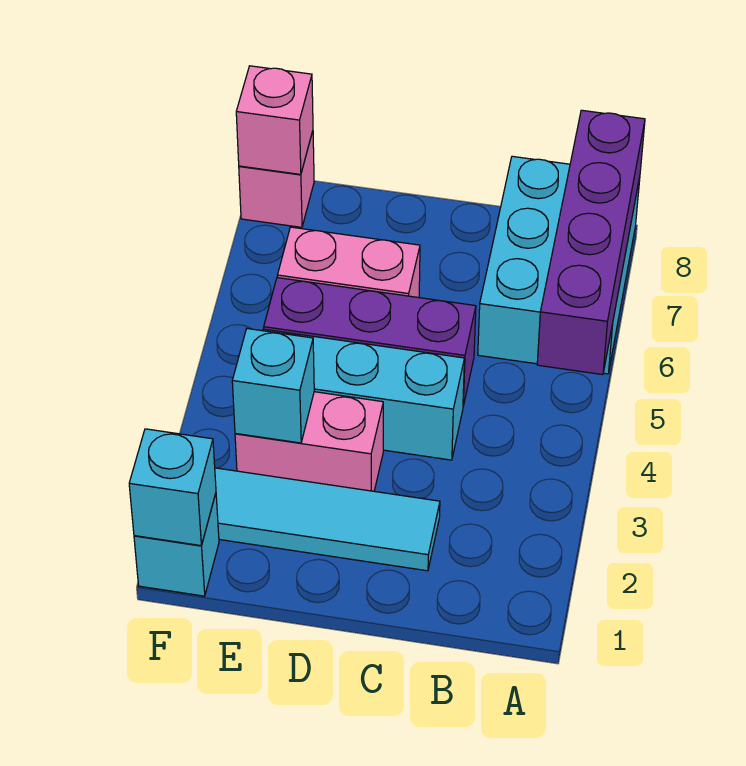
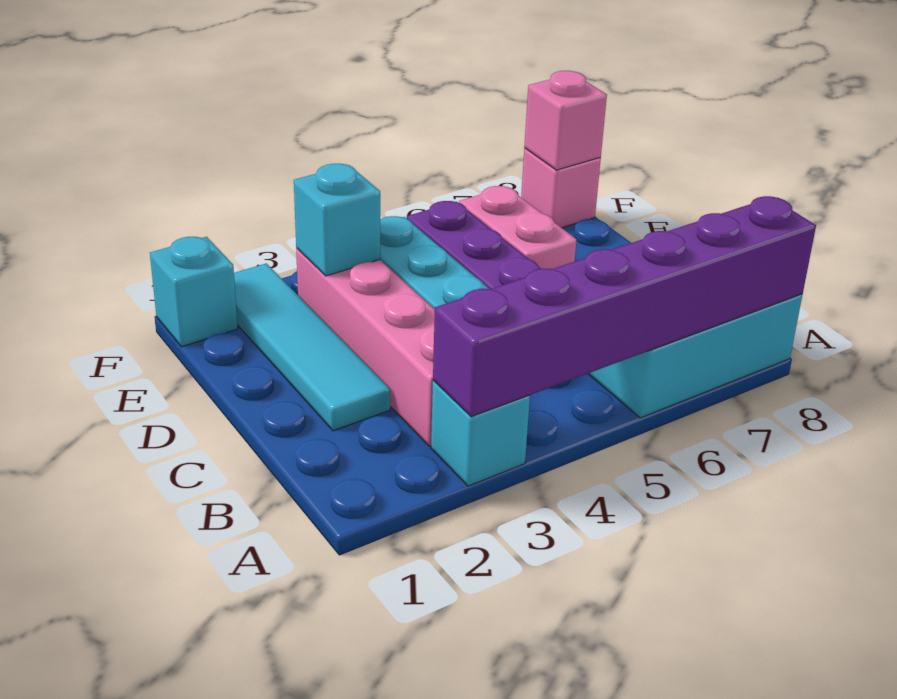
purple 1x4 brick [537,110,645,375] -> purple 1x6 brick [433,196,816,417]
pink 1x2 brick [235,392,383,491] -> pink 1x4 brick [296,248,435,446]
cyan 1x1 brick [129,429,216,546] -> cyan 1x1 brick moved to [431,380,530,486]

